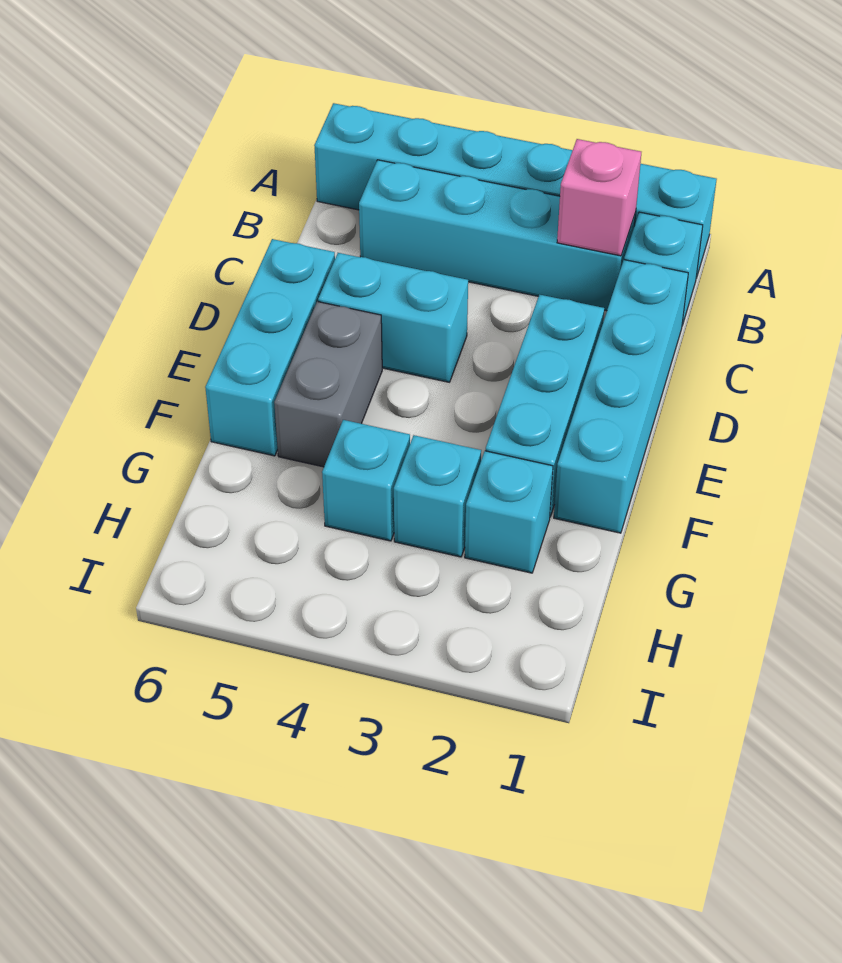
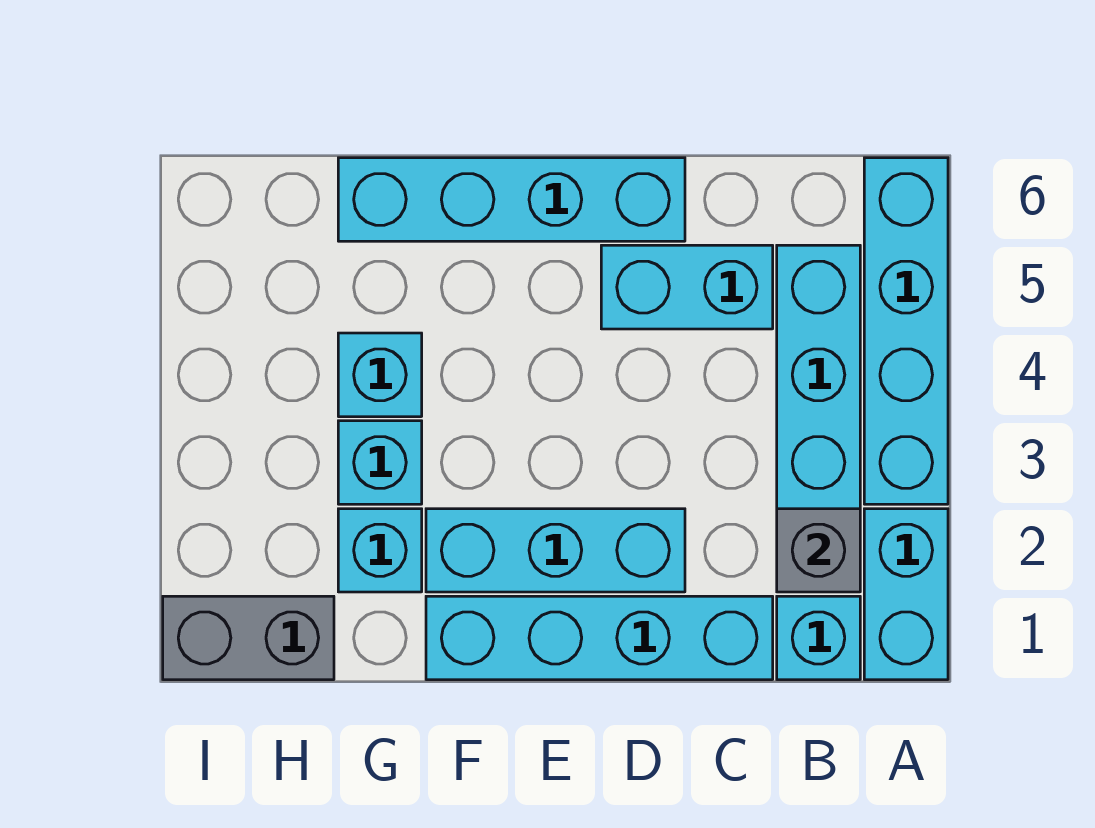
pink 1x1 brick [557,139,641,256] -> grey 1x1 brick [777,509,860,592]
cyan 1x2 brick [318,253,468,382] -> cyan 1x2 brick turned to [601,245,773,329]
cyan 1x3 brick [205,239,335,456] -> cyan 1x4 brick [338,158,685,241]
grey 1x2 brick [274,302,382,467] -> grey 1x2 brick moved to [163,596,334,680]

